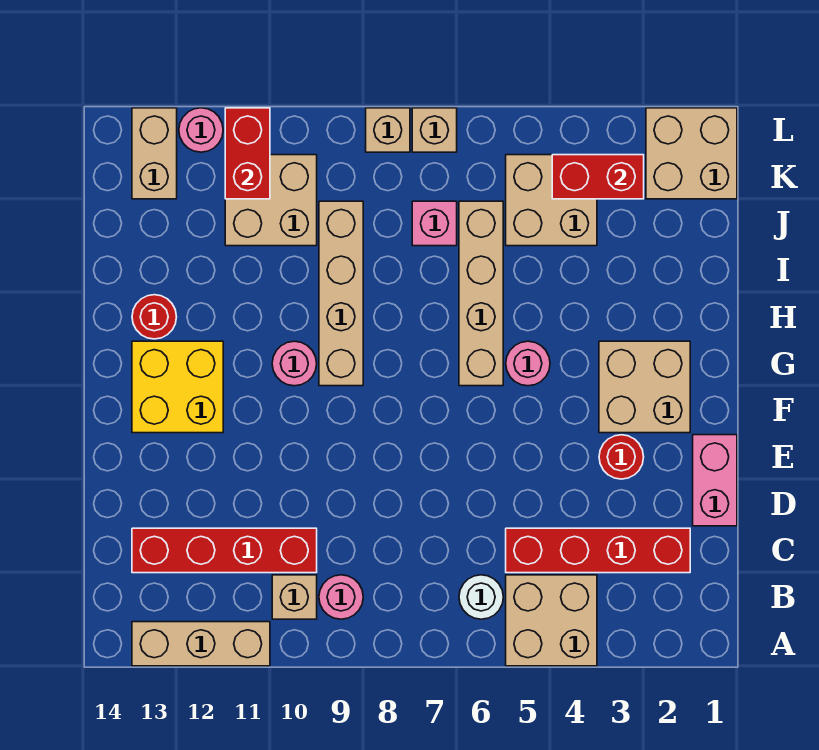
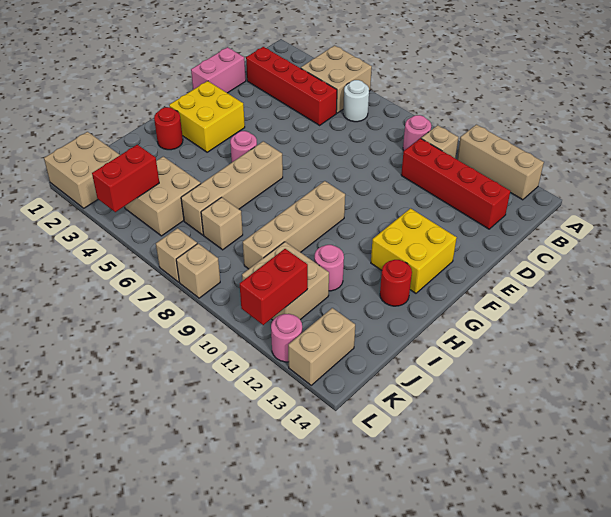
red 1x1 round brick [599,435,644,479] -> red 1x1 round brick moved to [154,107,183,150]
tan 2x2 brick [599,341,690,433] -> yellow 2x2 brick [169,81,245,152]
pink 1x1 round brick [272,341,317,386] -> pink 1x1 round brick moved to [314,245,344,291]
pink 1x1 brick [412,201,457,246] -> tan 1x1 brick [201,197,243,250]
red 1x2 brick [552,155,644,199] -> red 1x2 brick turned to [92,145,159,212]

